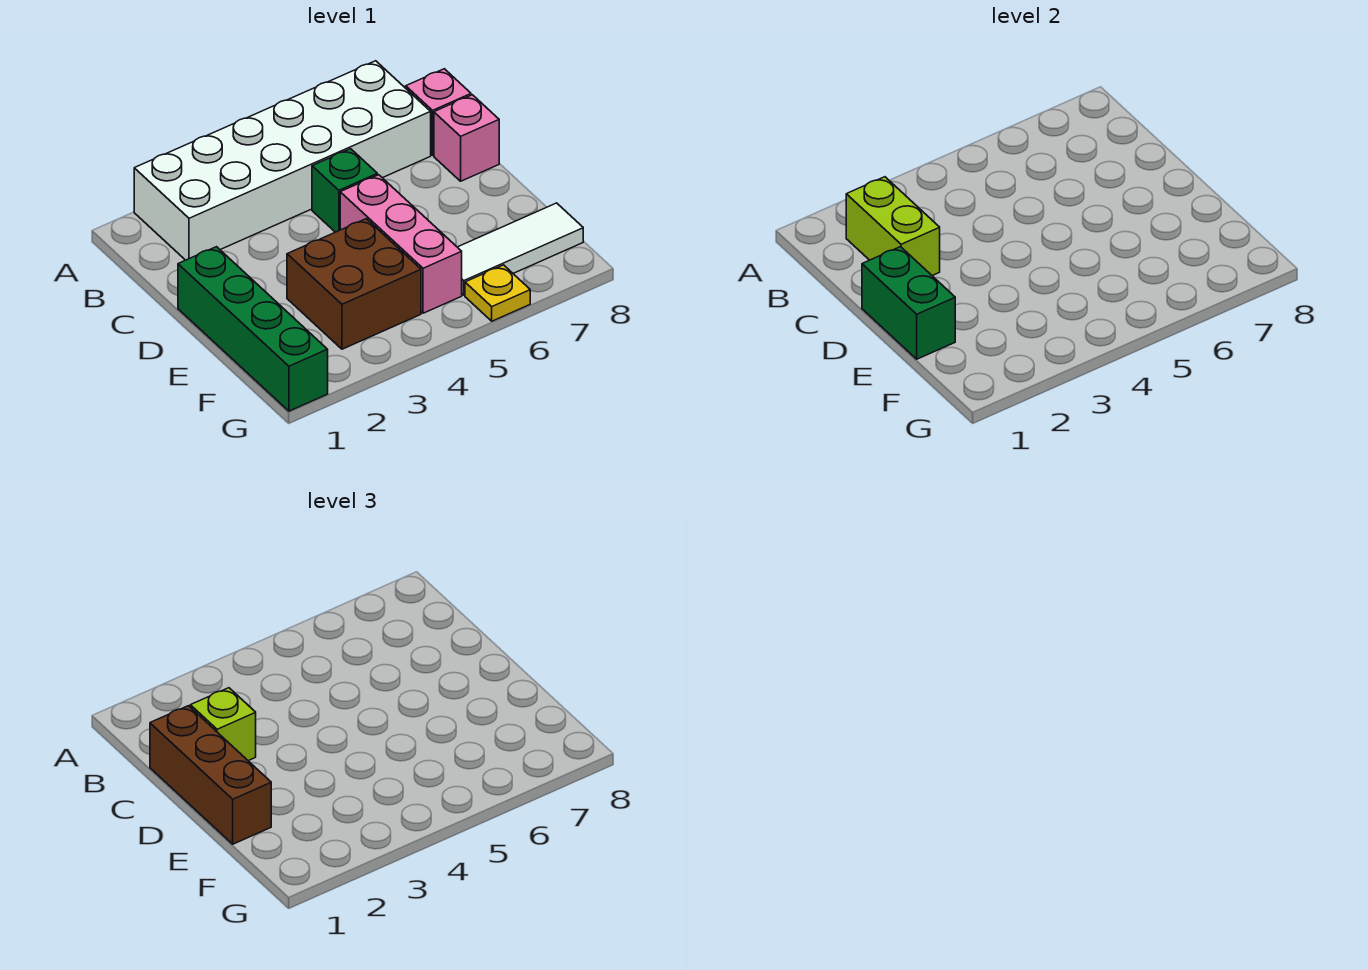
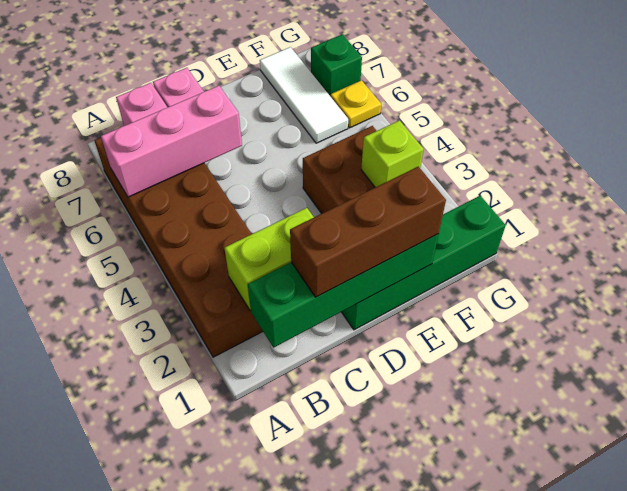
white 2x6 brick [134,61,431,260] -> brown 2x6 brick [94,138,263,357]
lime 1x1 brick [190,688,256,761] -> lime 1x1 brick moved to [361,120,424,187]
green 1x1 brick [312,149,377,232] -> green 1x1 brick moved to [311,34,362,97]
green 1x2 brick [862,247,955,359] -> green 1x4 brick [248,234,439,348]
pink 1x3 brick [340,175,462,313] -> pink 1x3 brick moved to [101,86,242,197]

